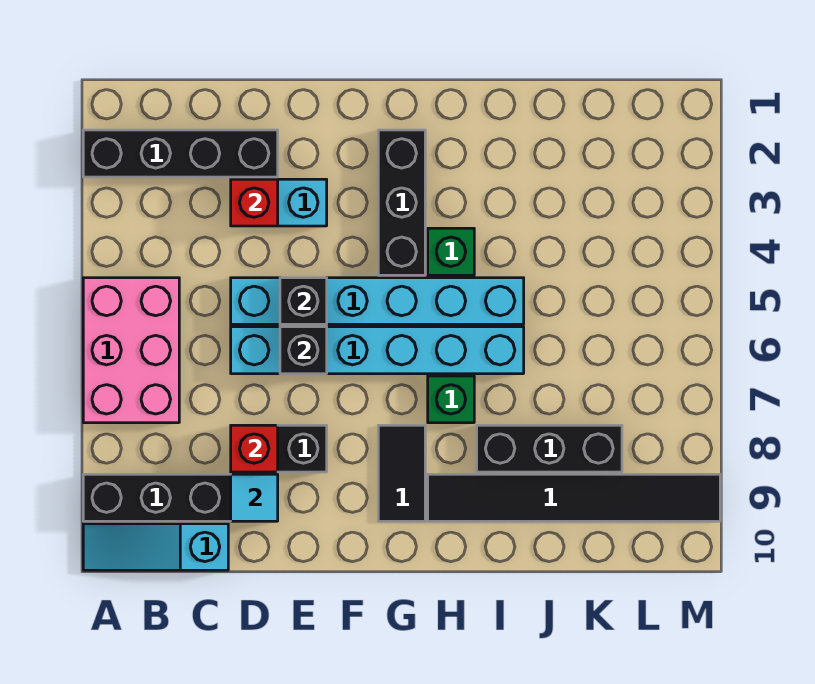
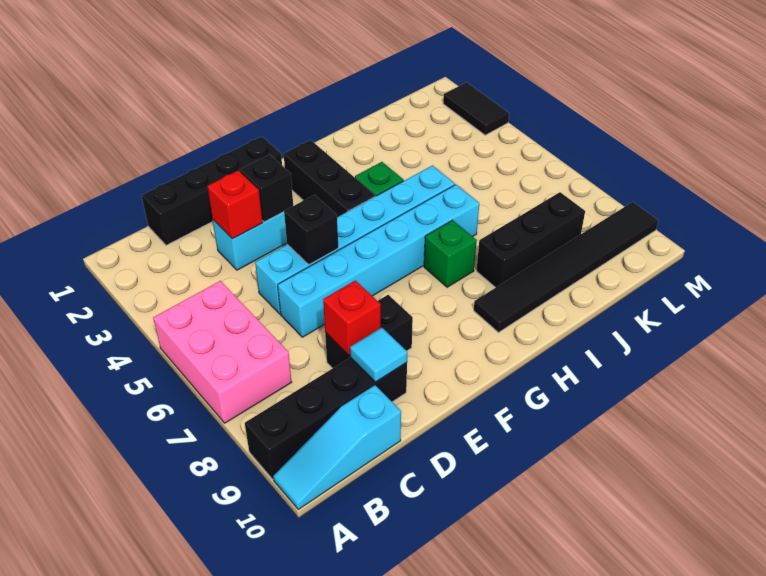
black 1x4 brick [83,130,278,177] -> black 1x4 brick moved to [142,137,282,245]
black 1x1 brick [280,327,327,374] -> black 1x1 brick moved to [240,155,293,222]
black 1x2 tile [378,425,425,521] -> black 1x2 tile moved to [443,82,509,135]

